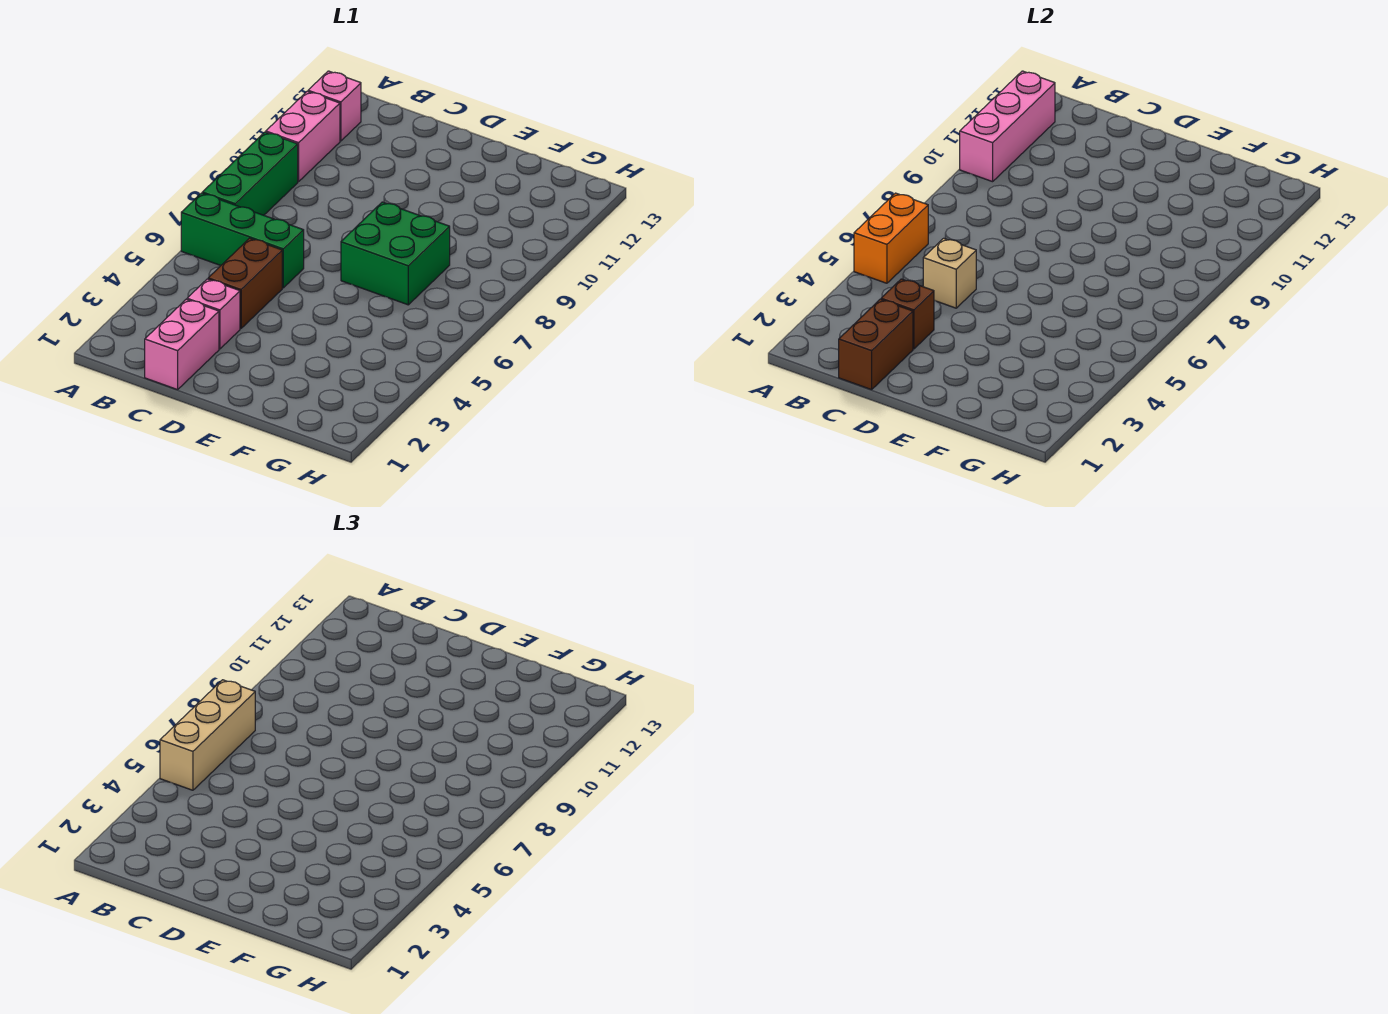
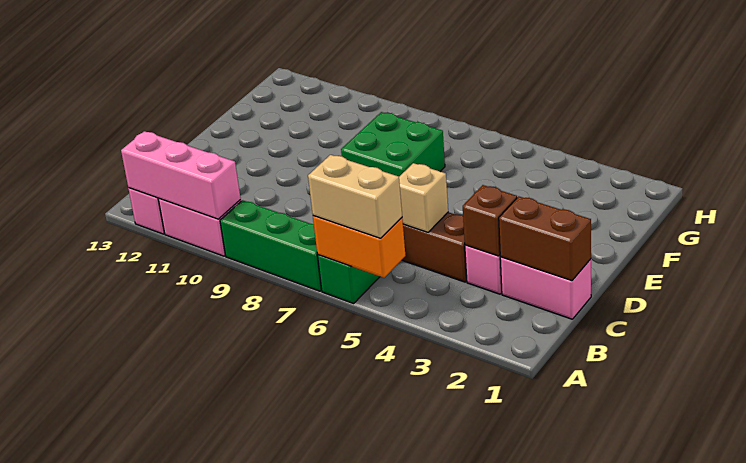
tan 1x3 brick [160,680,255,790] -> tan 1x2 brick [308,155,402,238]

